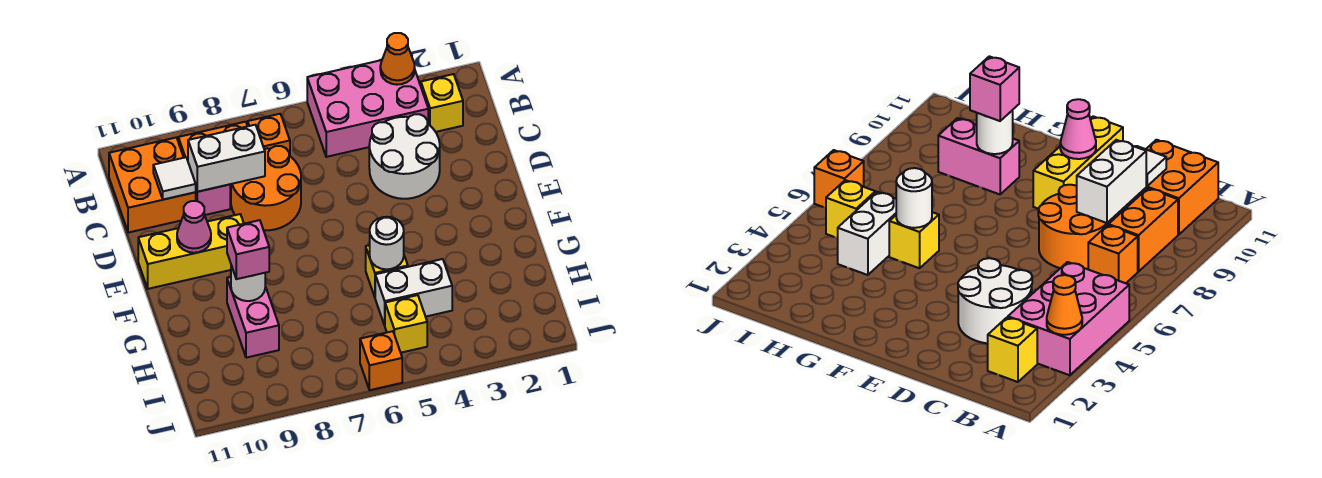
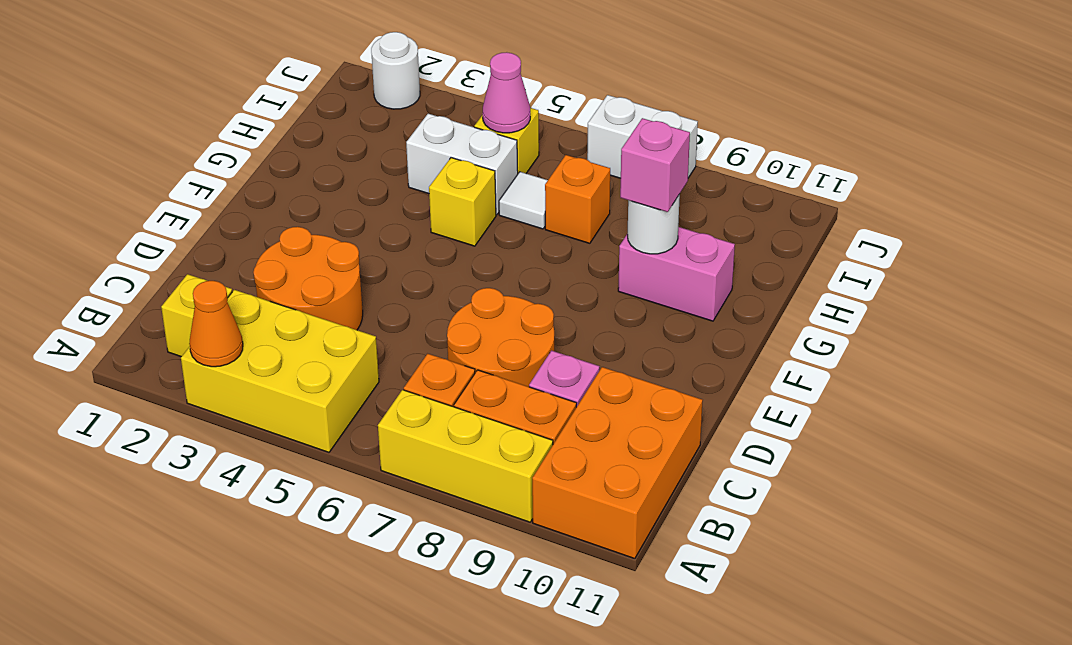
pink 2x3 brick [307,60,428,157] -> yellow 2x3 brick [181,290,379,452]
orange 2x2 brick [109,137,196,233] -> orange 2x3 brick [532,367,703,559]
white 2x2 round brick [369,114,440,199] -> orange 2x2 round brick [253,227,363,330]
white 1x2 brick [188,125,265,192] -> white 1x2 brick moved to [587,95,698,178]
white 1x1 tile [153,157,196,200] -> white 1x1 tile moved to [499,172,548,229]
yellow 1x3 brick [138,214,244,289] -> yellow 1x3 brick moved to [378,390,553,522]
pink 1x1 cone [177,201,211,253] -> pink 1x1 cone moved to [483,52,530,133]
white 1x1 round brick [370,217,404,269] -> white 1x1 round brick moved to [371,32,420,109]
pink 1x2 brick [227,277,279,358] -> pink 1x2 brick turned to [618,227,735,321]
orange 1x1 brick [360,331,402,390] -> orange 1x1 brick moved to [545,155,610,243]

